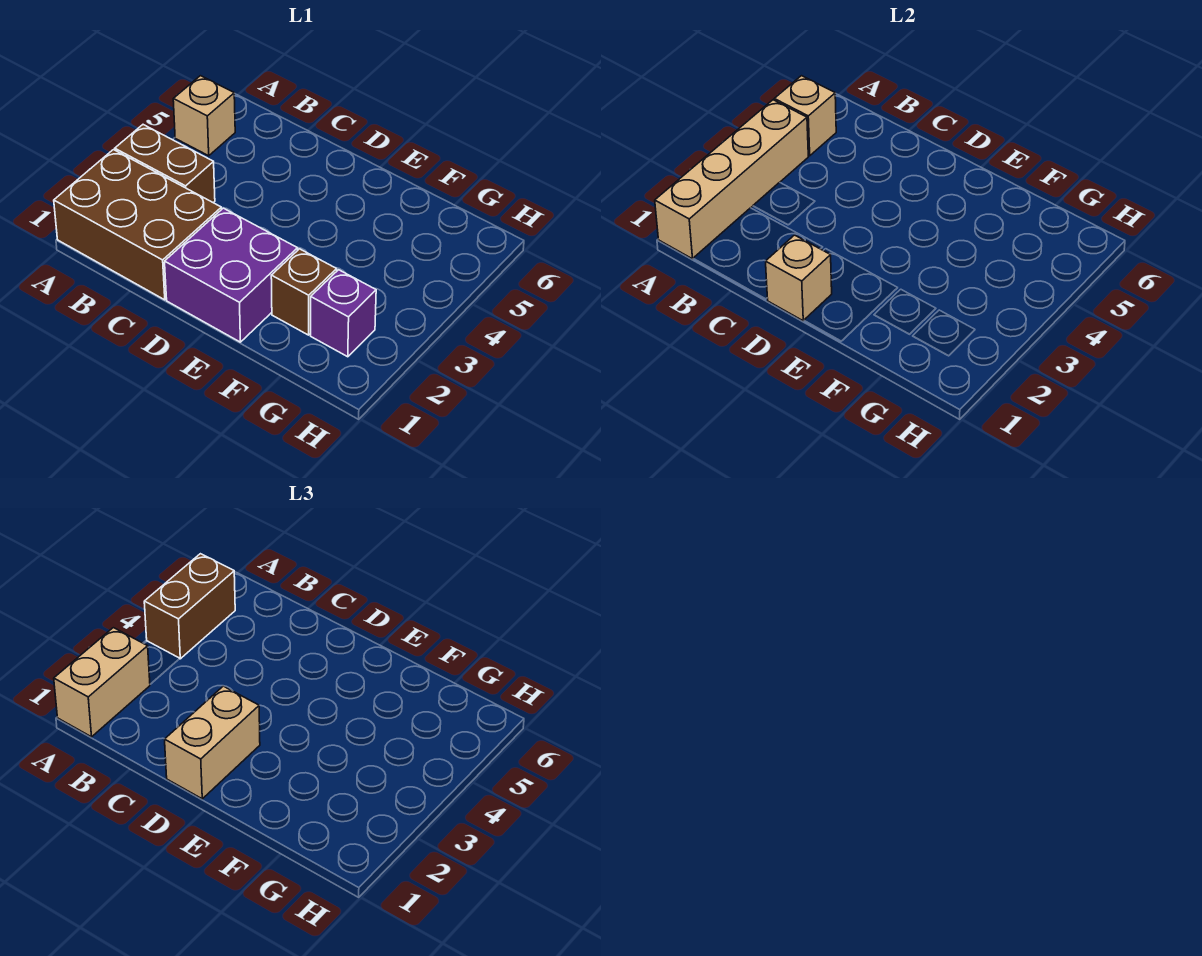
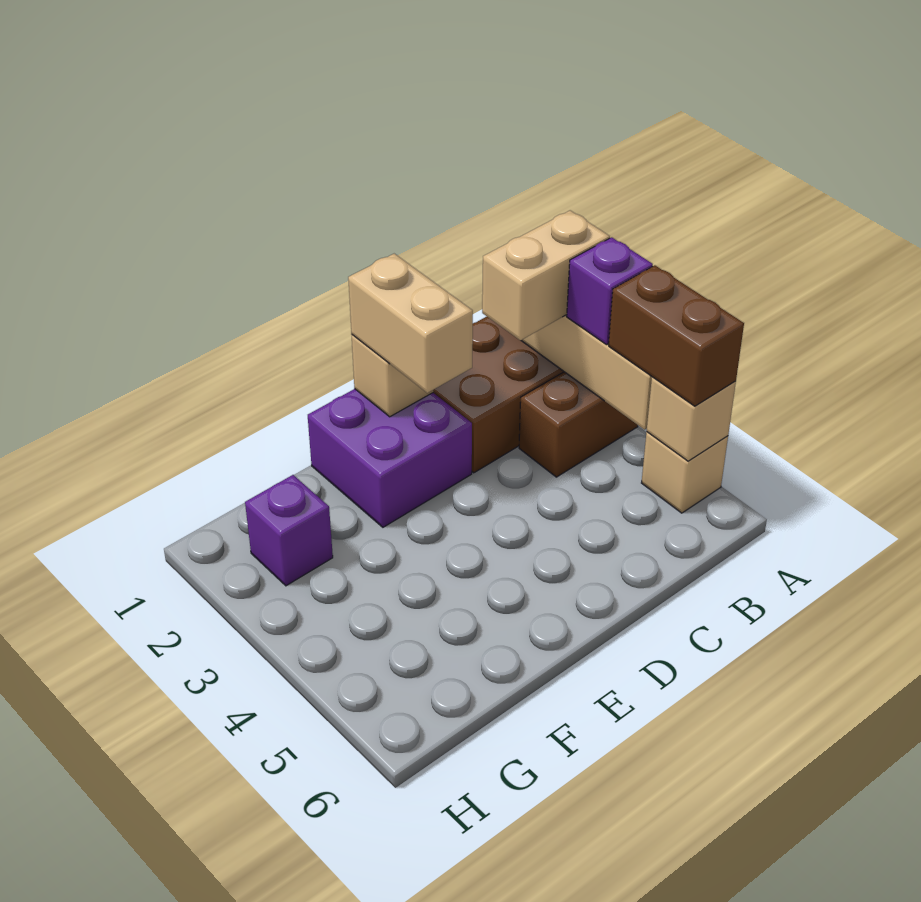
tan 1x2 brick [54,628,150,737] -> tan 1x2 brick turned to [482,210,610,340]
none -> purple 1x1 brick [567,237,653,345]
brown 1x1 brick [271,249,337,335] -> none

